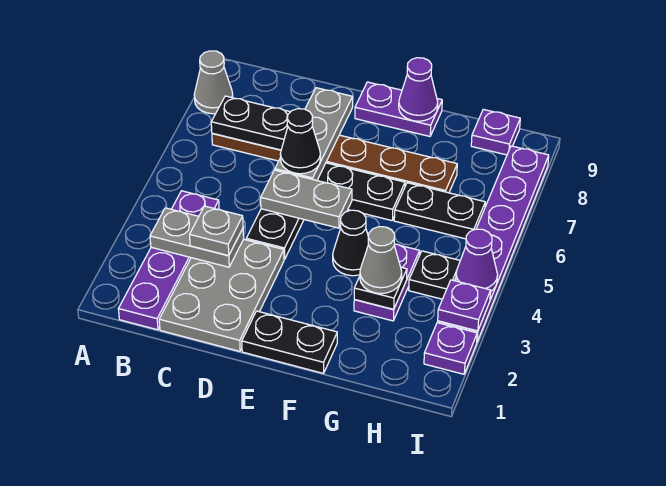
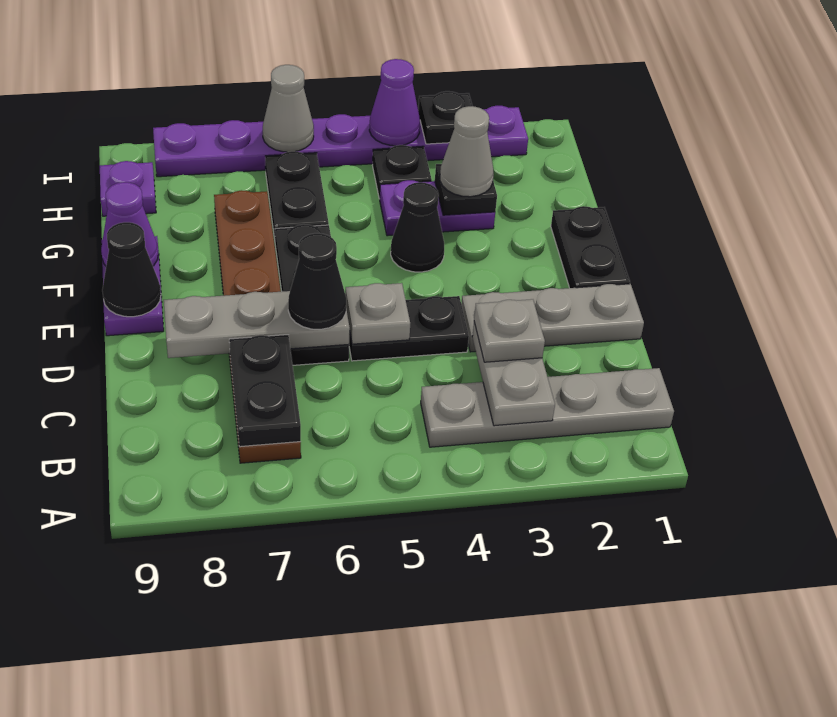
grey 1x1 cone [194,51,233,114] -> grey 1x1 cone moved to [263,65,314,152]
purple 1x4 plate [118,191,219,330] -> grey 1x4 plate [421,368,674,447]
grey 2x3 plate [159,239,284,351] -> grey 1x3 plate [461,284,644,352]
grey 1x2 plate [261,170,352,228] -> grey 1x1 plate [345,283,410,344]
none -> black 1x1 cone [102,222,161,317]
purple 1x1 plate [438,280,491,331] -> black 1x1 plate [418,91,472,144]

